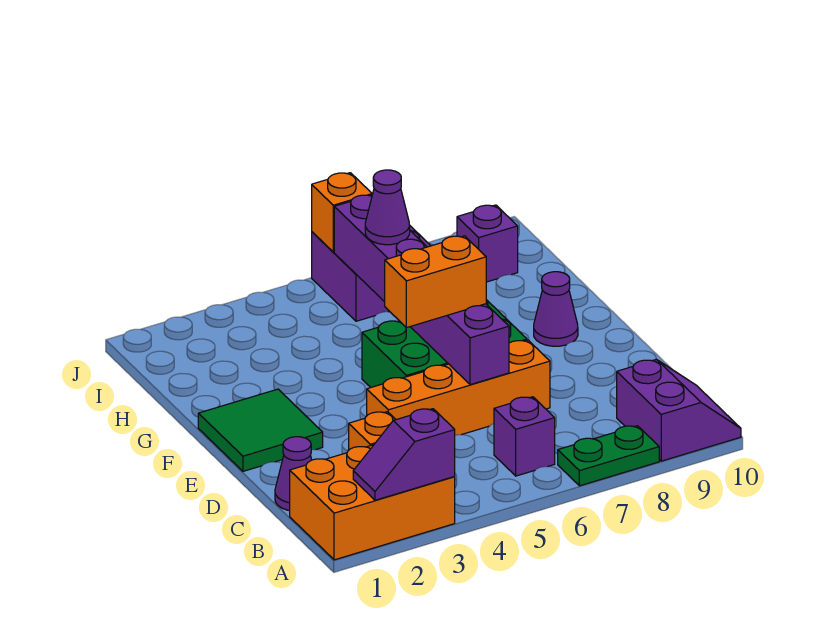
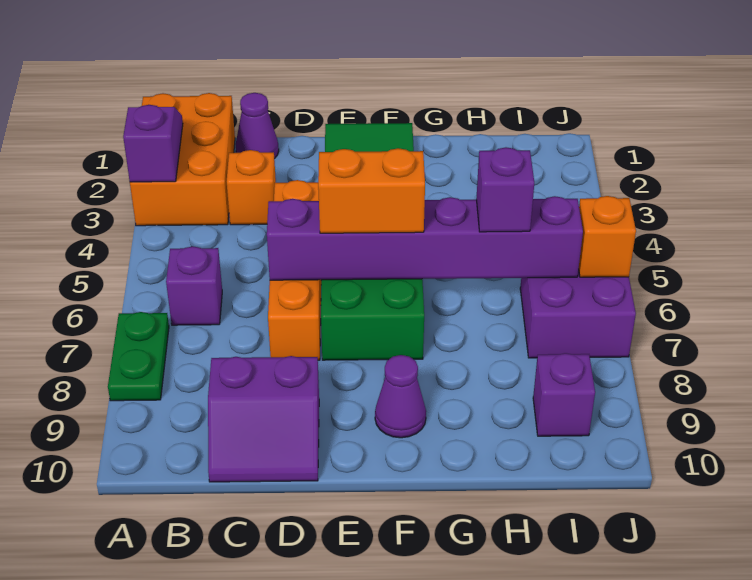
purple 2x2 slope [617,359,741,461] -> purple 2x2 slope moved to [208,356,319,482]
orange 1x2 brick [385,236,486,328] -> orange 1x2 brick turned to [318,148,425,233]
purple 1x1 cone [365,170,410,245] -> purple 1x1 brick [476,147,534,232]

